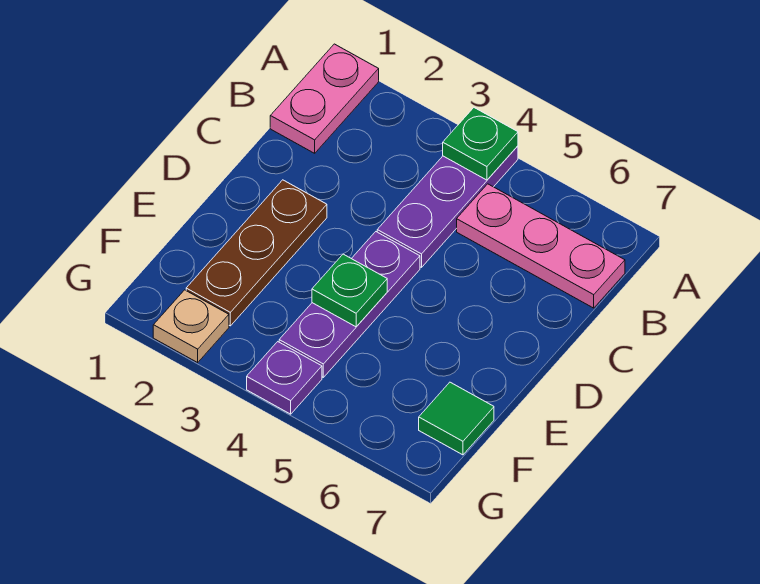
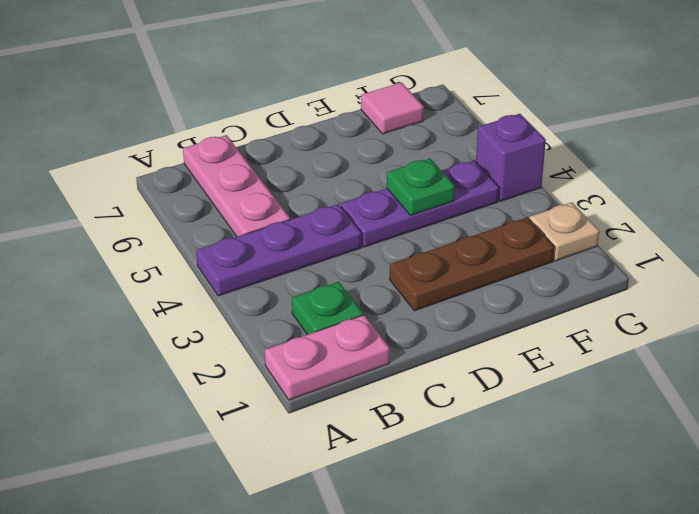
green 1x1 plate [443,108,518,180] -> green 1x1 plate moved to [292,282,363,335]
green 1x1 tile [419,382,494,455] -> pink 1x1 tile [361,83,424,134]
purple 1x1 plate [247,342,322,414] -> purple 1x1 brick [476,114,546,202]

